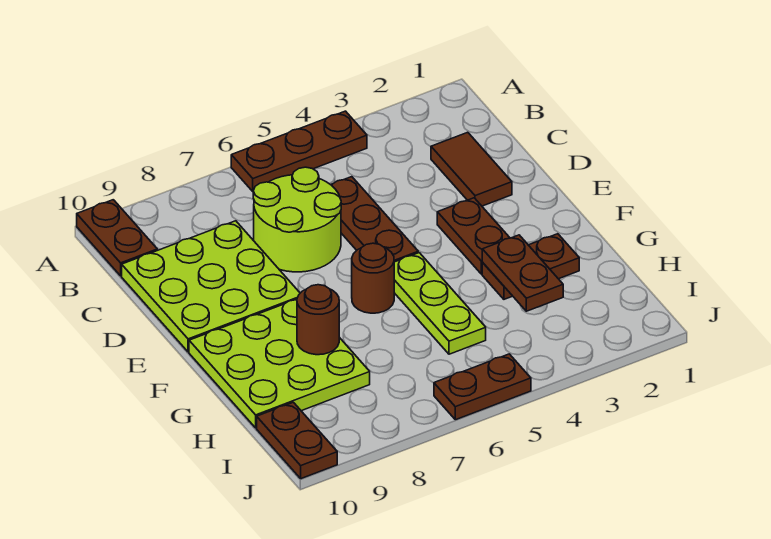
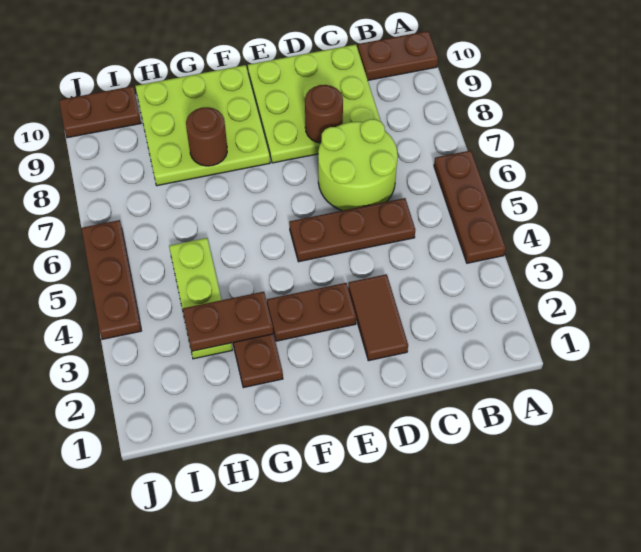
brown 1x2 tile [431,132,512,206] -> brown 1x2 tile turned to [348,274,408,361]
lime 1x3 plate [394,253,486,354] -> lime 1x3 plate turned to [169,238,232,359]
brown 1x1 round brick [352,243,394,313] -> brown 1x1 round brick moved to [305,85,343,143]
brown 1x2 plate [434,354,531,420] -> brown 1x3 plate [82,220,142,339]

